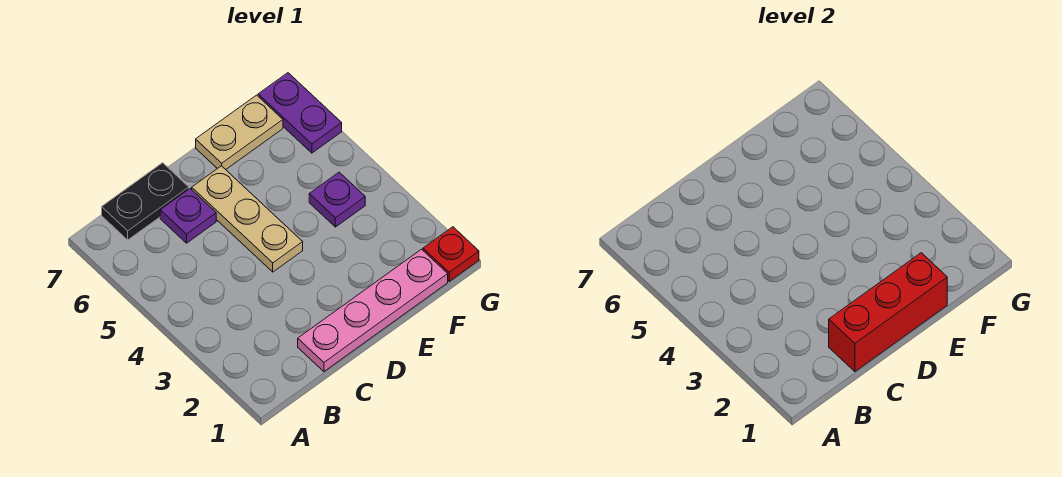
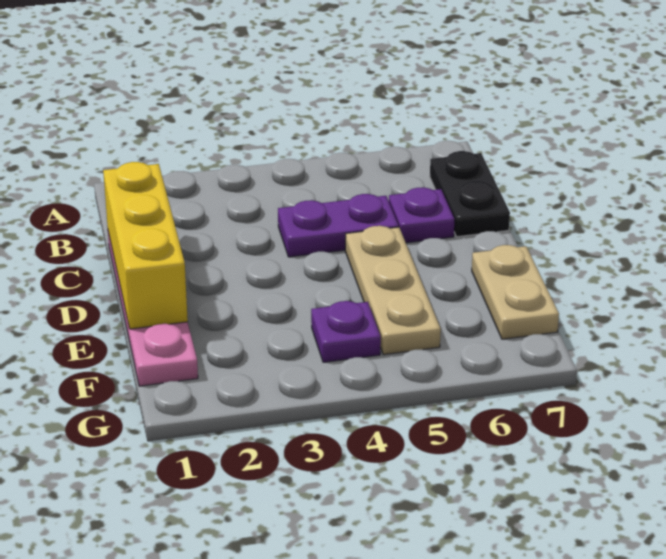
red 1x3 brick [829,253,947,372] -> yellow 1x3 brick [103,162,188,329]
tan 1x3 plate [192,166,303,272] -> tan 1x3 plate turned to [345,226,441,355]
red 1x1 plate [423,227,479,281] -> none
purple 1x2 plate [258,73,342,153] -> purple 1x2 plate moved to [278,194,399,257]

